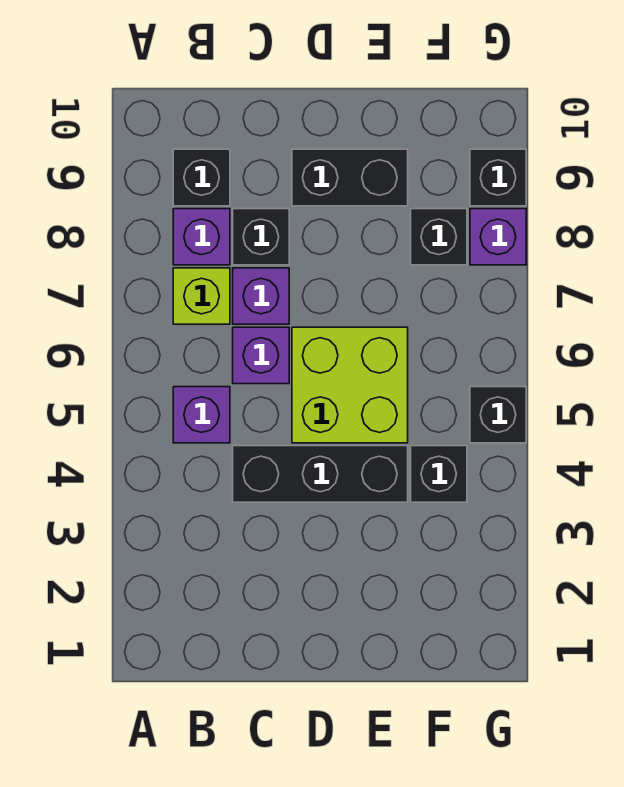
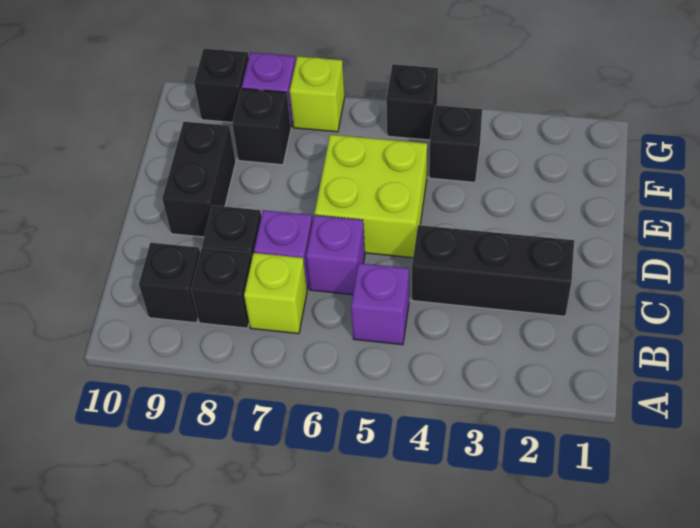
purple 1x1 brick [173,209,230,265] -> black 1x1 brick [191,248,252,328]
black 1x3 brick [233,446,408,502] -> black 1x3 brick turned to [412,225,574,316]
none -> lime 1x1 brick [290,56,345,132]

